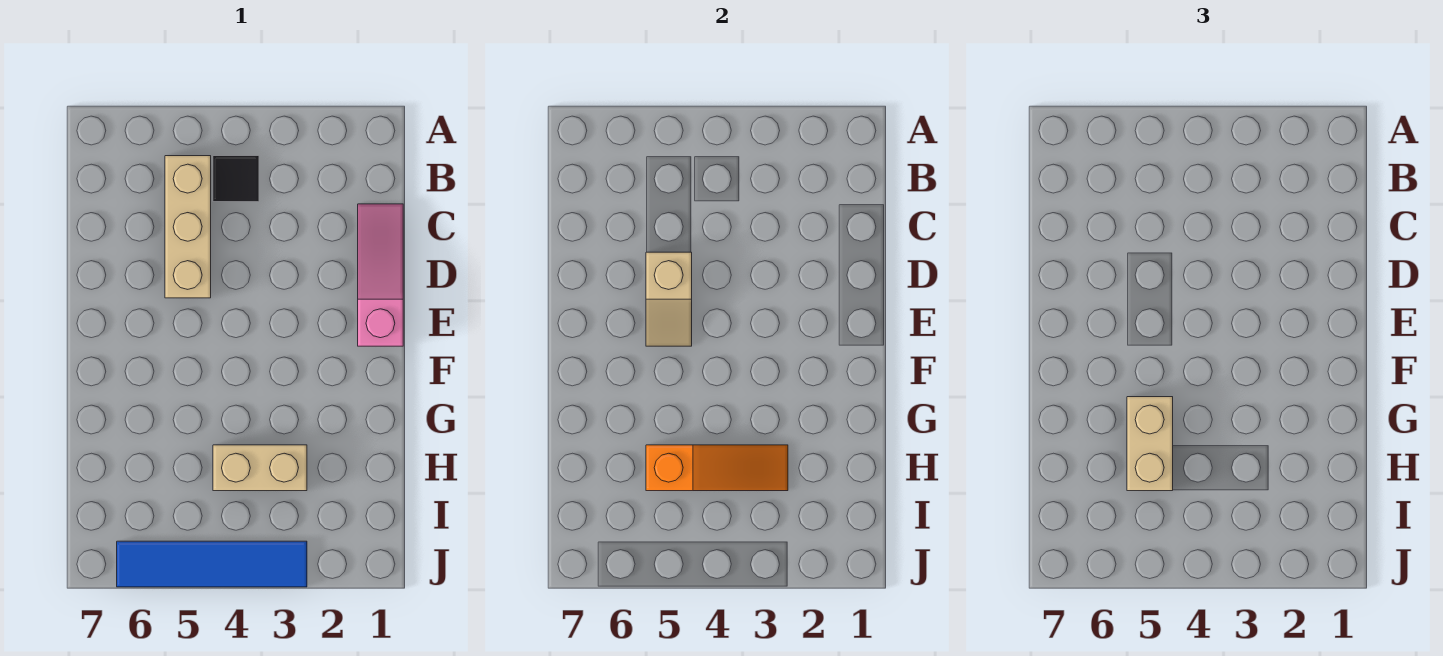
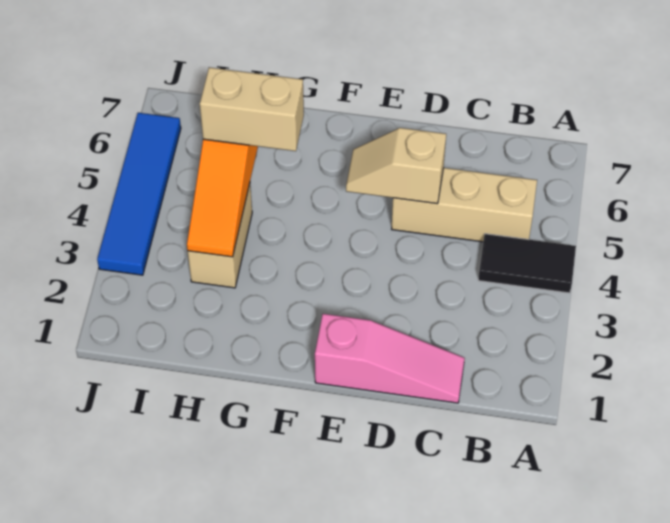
black 1x1 tile [213,156,259,202] -> black 1x2 tile [478,234,576,293]

